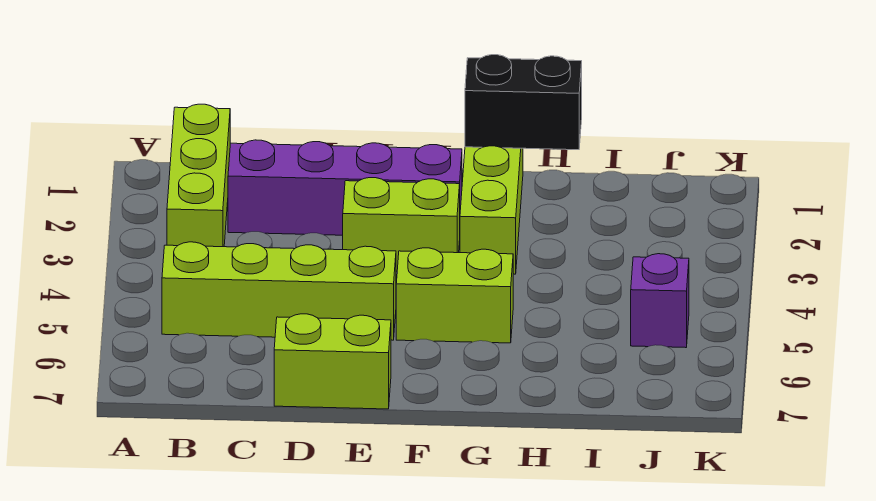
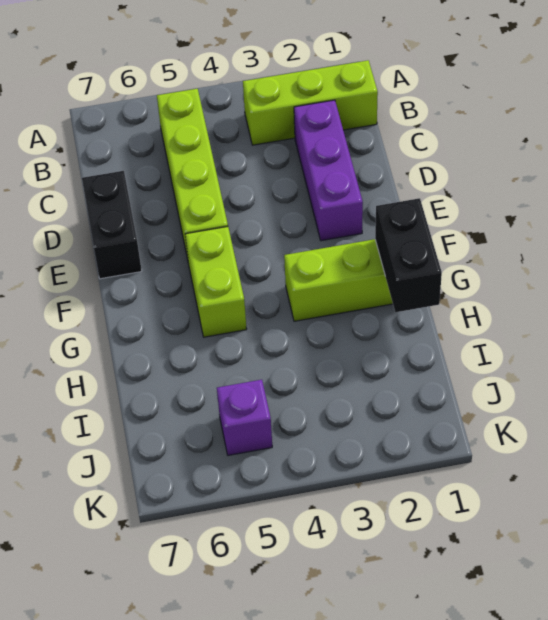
purple 1x4 brick [228,140,462,235] -> purple 1x3 brick [294,100,363,241]
lime 1x2 brick [274,314,391,409] -> black 1x2 brick [82,171,142,279]
lime 1x2 brick [343,178,460,271] -> none

